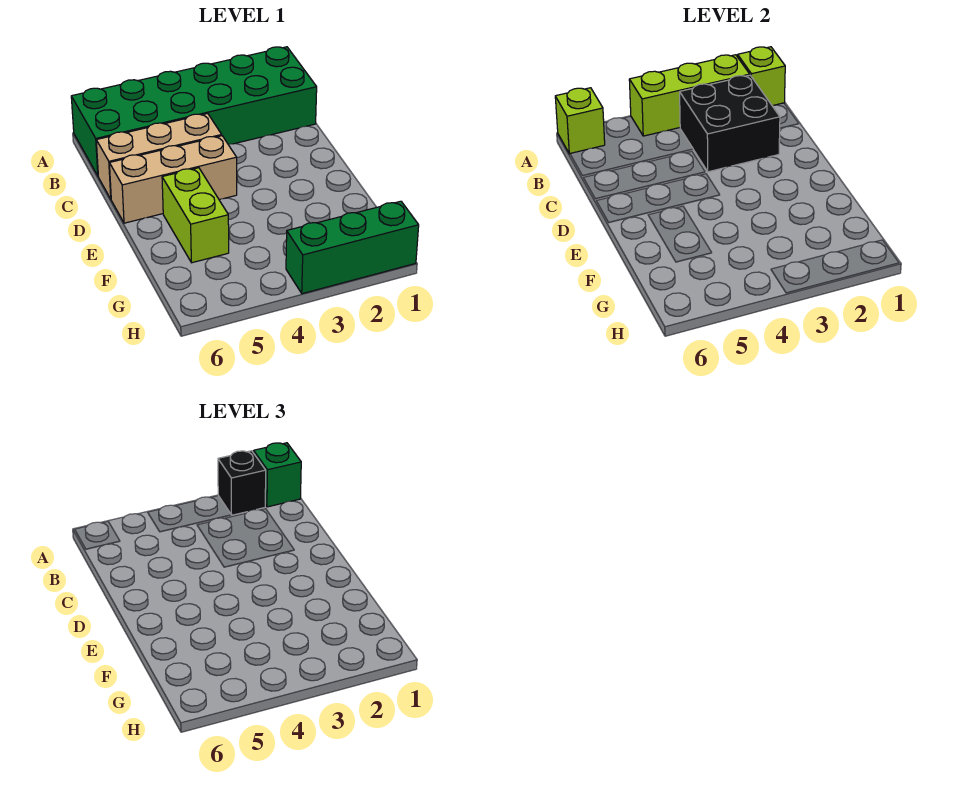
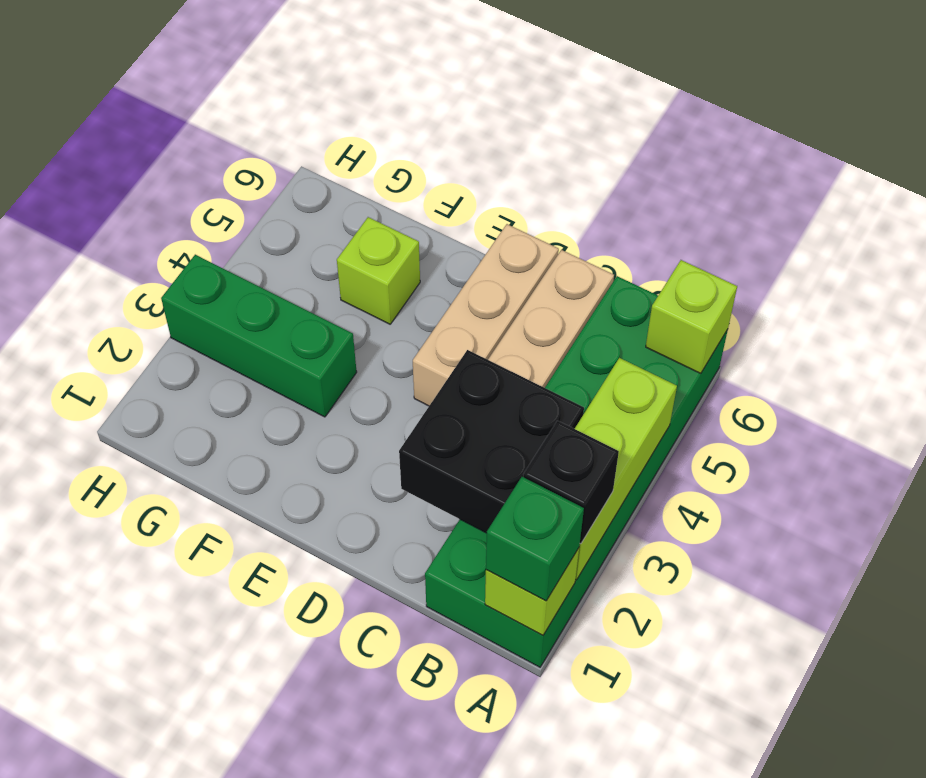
lime 1x2 brick [162,168,229,263] -> lime 1x1 brick [337,217,420,324]
green 1x3 brick [286,201,419,294] -> green 1x3 brick turned to [161,255,357,417]

